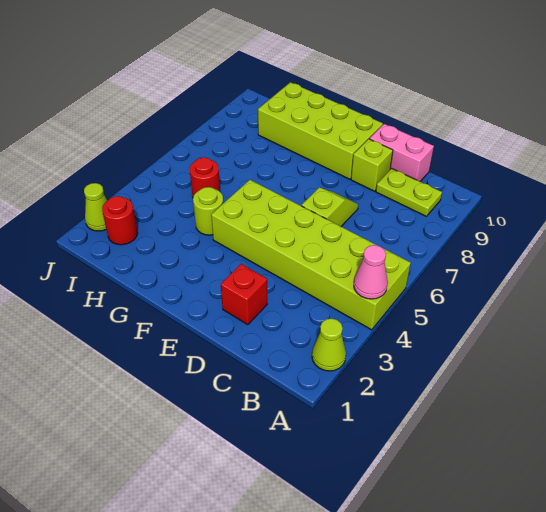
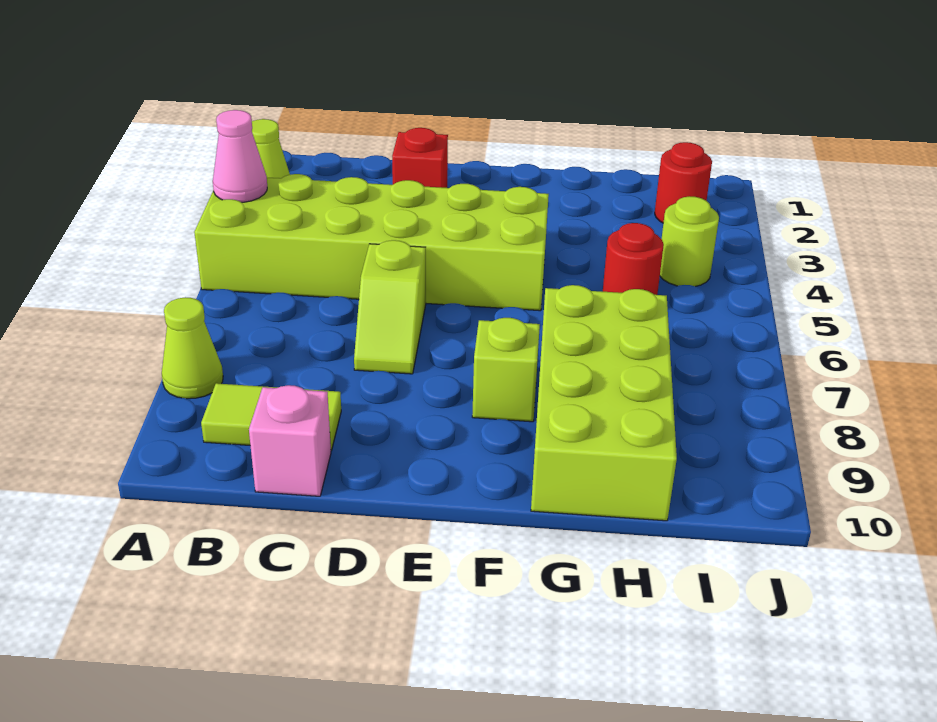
lime 1x2 plate [376,168,442,216] -> lime 1x2 tile [201,383,341,451]
pink 1x2 brick [369,124,434,181] -> pink 1x1 brick [249,385,331,496]
lime 1x1 brick [351,139,393,191] -> lime 1x1 brick moved to [472,318,540,422]
lime 2x4 brick [258,82,383,179] -> lime 2x4 brick turned to [531,285,677,521]
lime 1x1 round brick [193,187,223,235] -> lime 1x1 round brick moved to [660,196,719,286]
lime 1x1 cone [84,183,107,231] -> lime 1x1 cone moved to [162,297,223,399]

